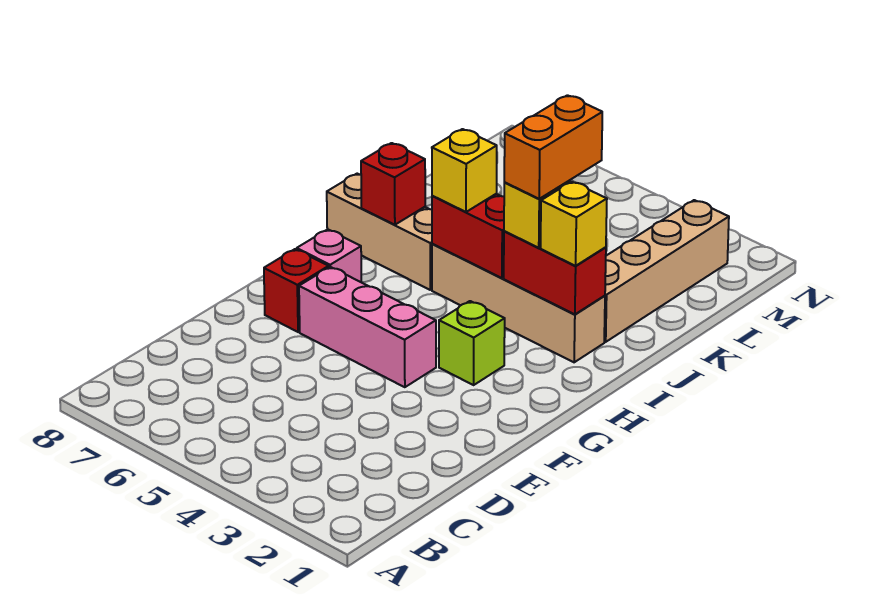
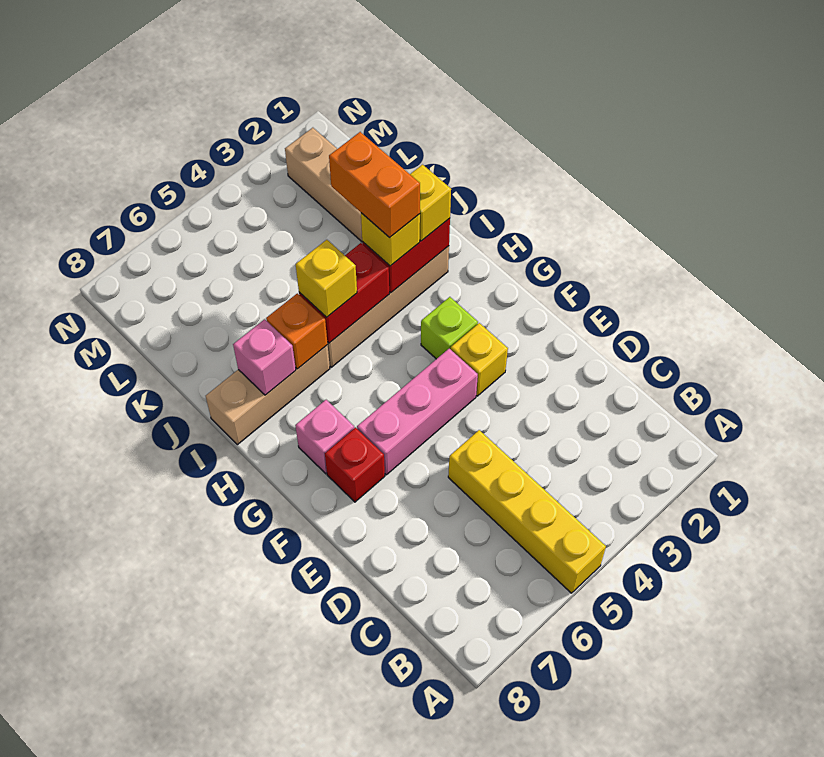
none -> yellow 1x4 brick [448,430,606,593]
none -> yellow 1x1 brick [451,323,508,396]
none -> orange 1x1 brick [266,293,328,369]
red 1x1 brick [361,143,425,225] -> pink 1x1 brick [233,319,296,395]

